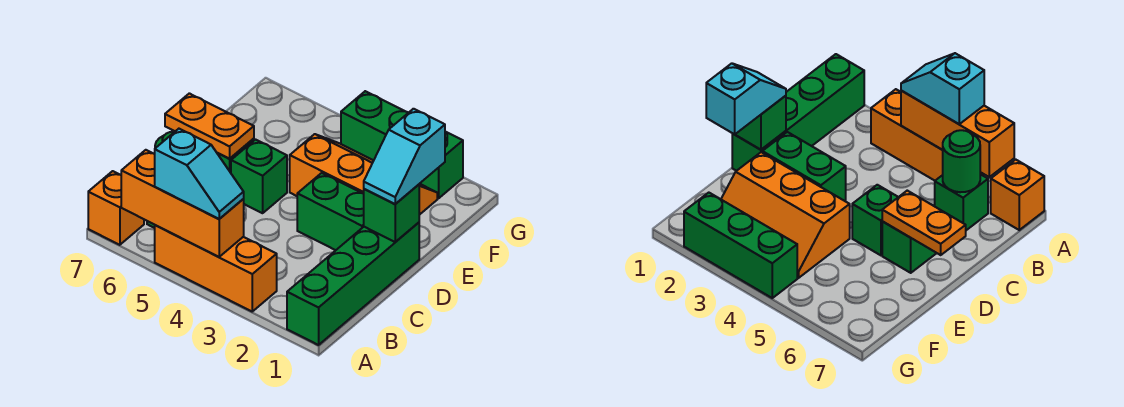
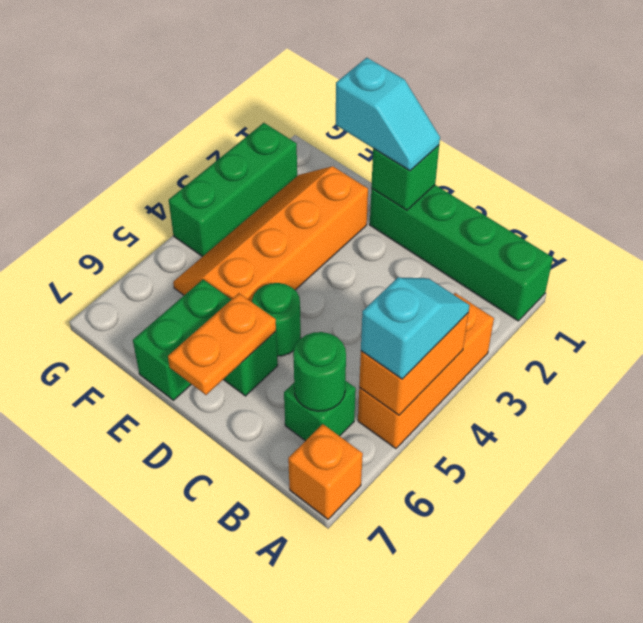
orange 1x3 brick [121,150,244,257] -> orange 1x2 brick [359,313,468,415]
green 1x2 brick [297,173,364,250] -> green 1x2 brick moved to [133,280,232,400]
green 1x1 brick [231,140,287,213] -> green 1x1 round brick [252,283,301,356]
orange 2x3 slope [290,134,437,215] -> orange 2x4 slope [173,166,368,302]

